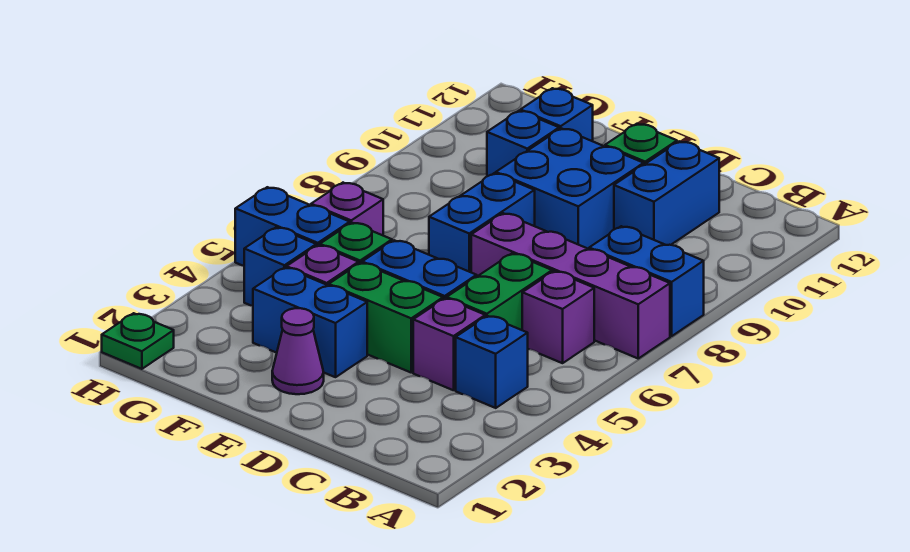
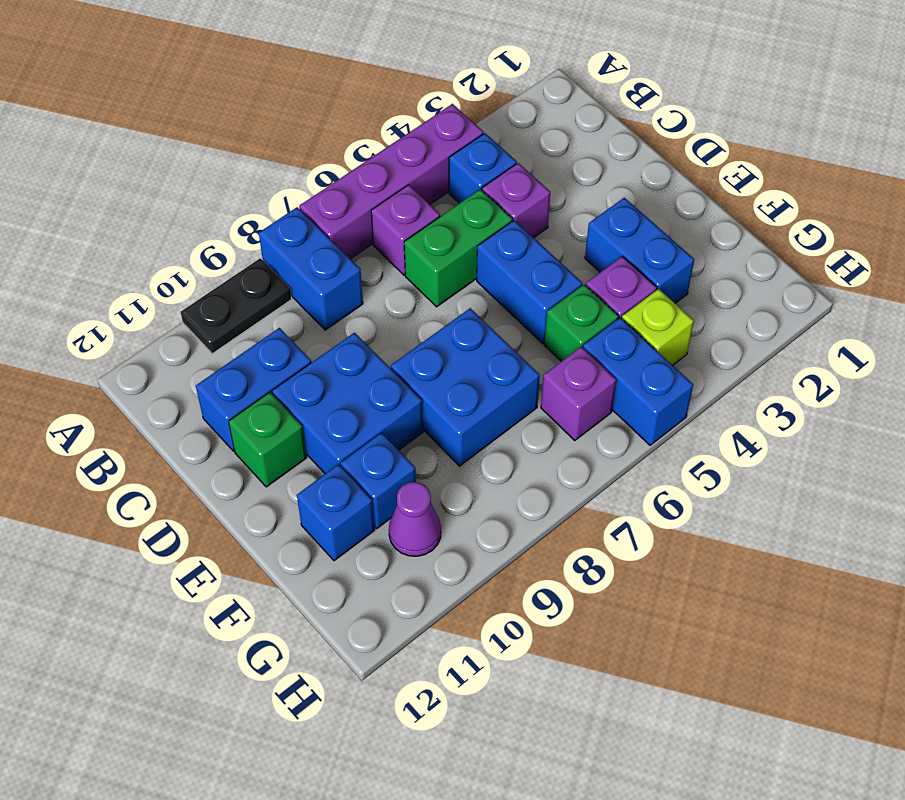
purple 1x4 brick [471,213,670,358] -> purple 1x4 brick turned to [299,104,483,259]
none -> black 1x2 plate [181,258,292,354]
green 1x2 brick [329,263,443,372] -> none
purple 1x1 cone [272,308,324,394] -> purple 1x1 cone moved to [389,482,441,556]
blue 1x2 brick [429,173,535,272] -> blue 2x2 brick [391,308,540,466]
blue 1x1 brick [244,227,316,306] -> lime 1x1 brick [622,289,694,365]
green 1x1 plate [102,313,174,369] -> none

